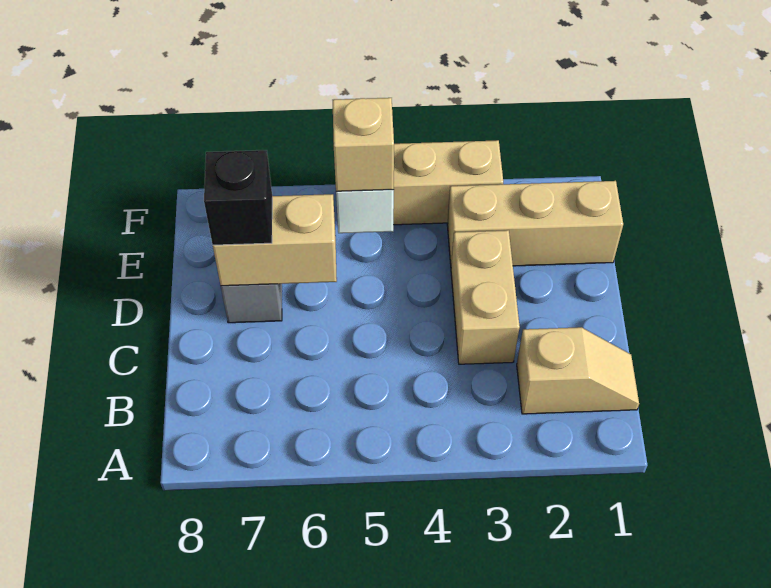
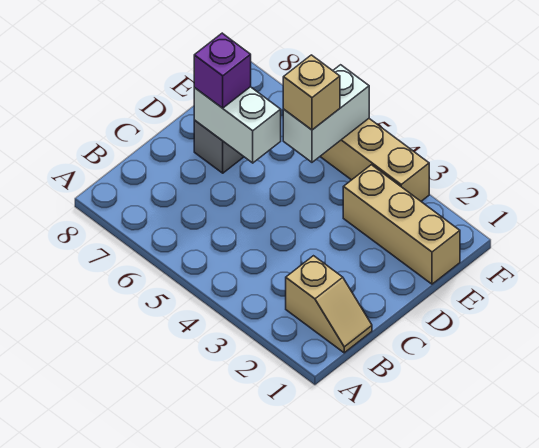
tan 1x2 brick [451,230,520,364] -> none
tan 1x2 brick [213,194,337,286] -> white 1x2 brick [194,87,281,163]
black 1x1 brick [204,150,272,245] -> purple 1x1 brick [194,33,251,108]

